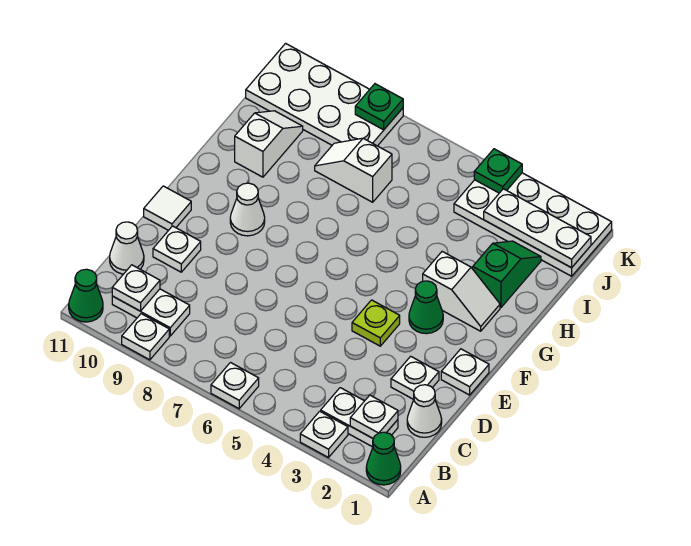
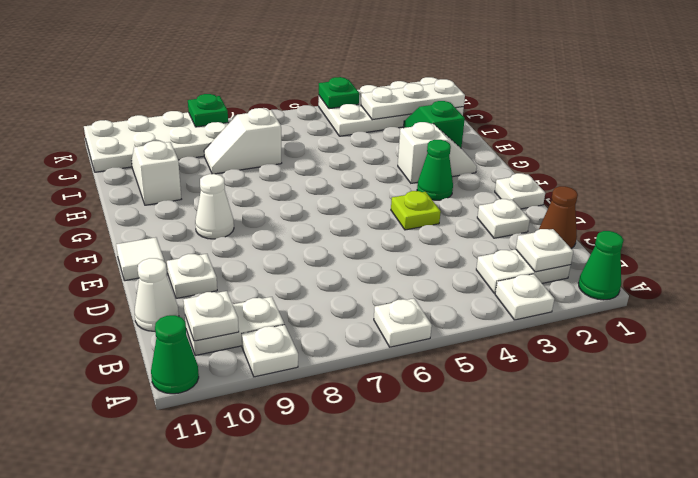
white 1x1 cone [407,385,442,437] -> brown 1x1 cone [539,186,578,248]

